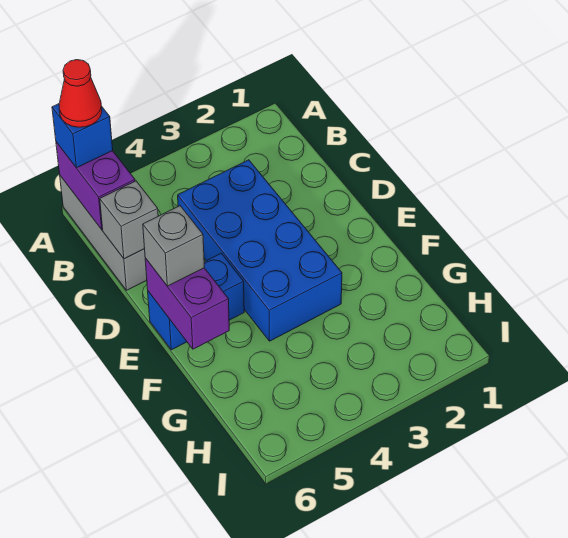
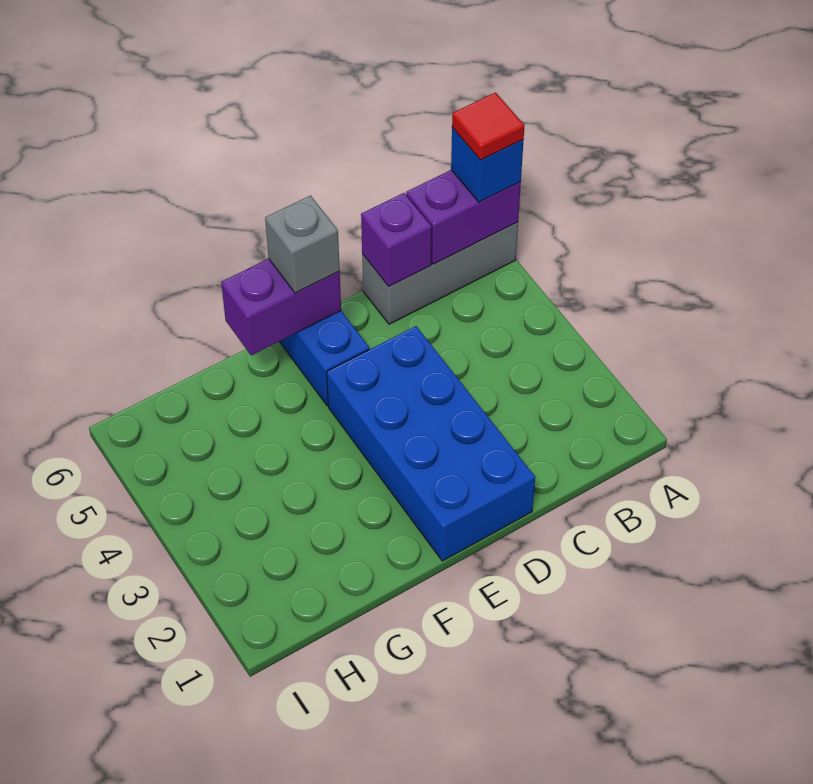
red 1x1 cone [59,60,102,127] -> red 1x1 tile [452,93,525,160]
blue 2x4 brick [178,160,342,341] -> blue 2x4 brick turned to [327,326,535,561]
grey 1x1 brick [100,181,158,259] -> purple 1x1 brick [361,193,432,286]

